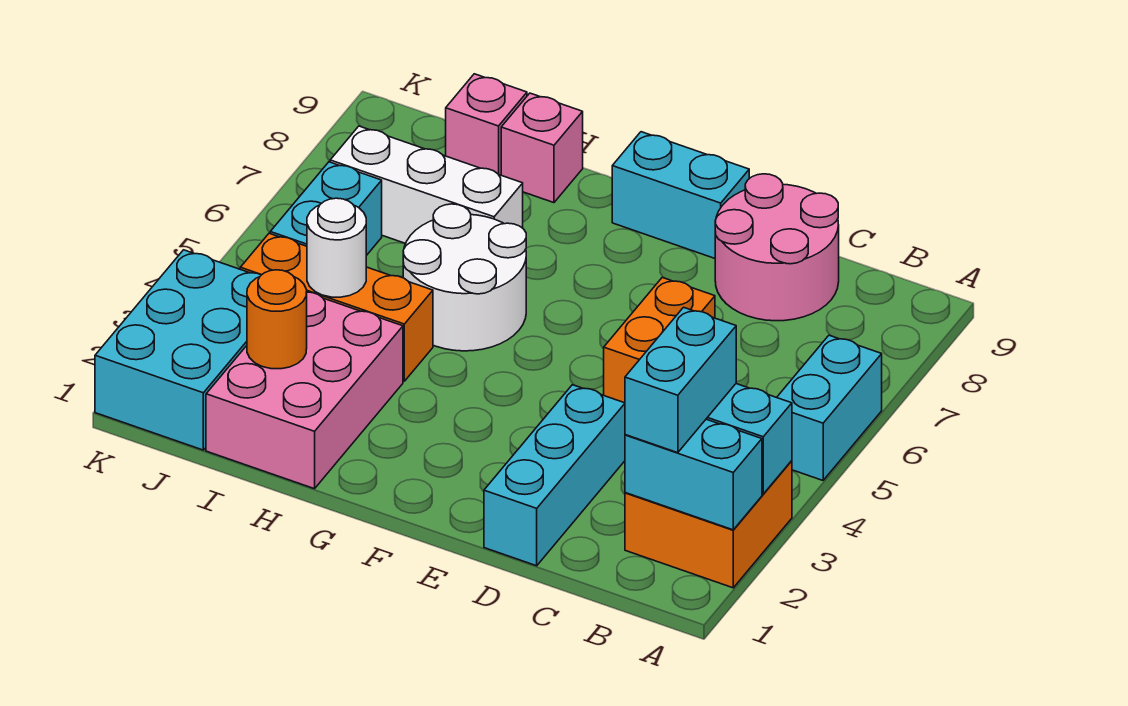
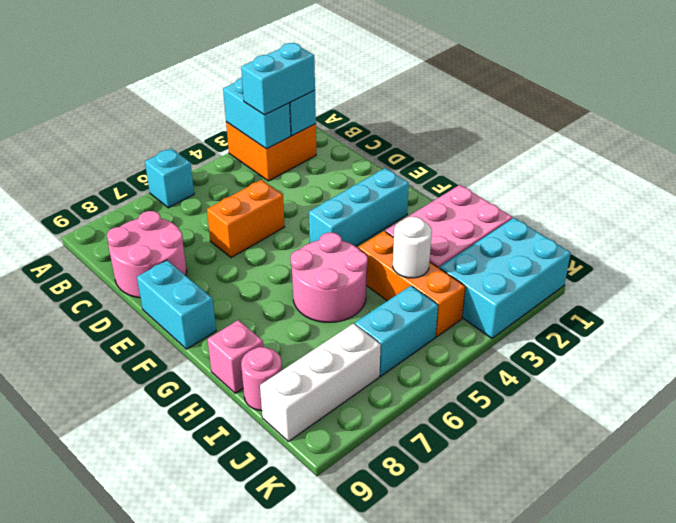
cyan 1x2 brick [777,335,882,480] -> cyan 1x1 brick [145,148,194,208]
cyan 1x3 brick [484,385,625,566] -> cyan 1x3 brick moved to [309,168,409,246]
white 2x2 round brick [403,204,526,351] -> pink 2x2 round brick [291,233,368,322]
white 1x3 brick [330,126,523,244] -> white 1x3 brick turned to [260,324,381,441]
orange 1x1 round brick [247,270,307,369] -> none
pink 1x1 brick [446,74,527,175] -> pink 1x1 round brick [241,347,282,411]

